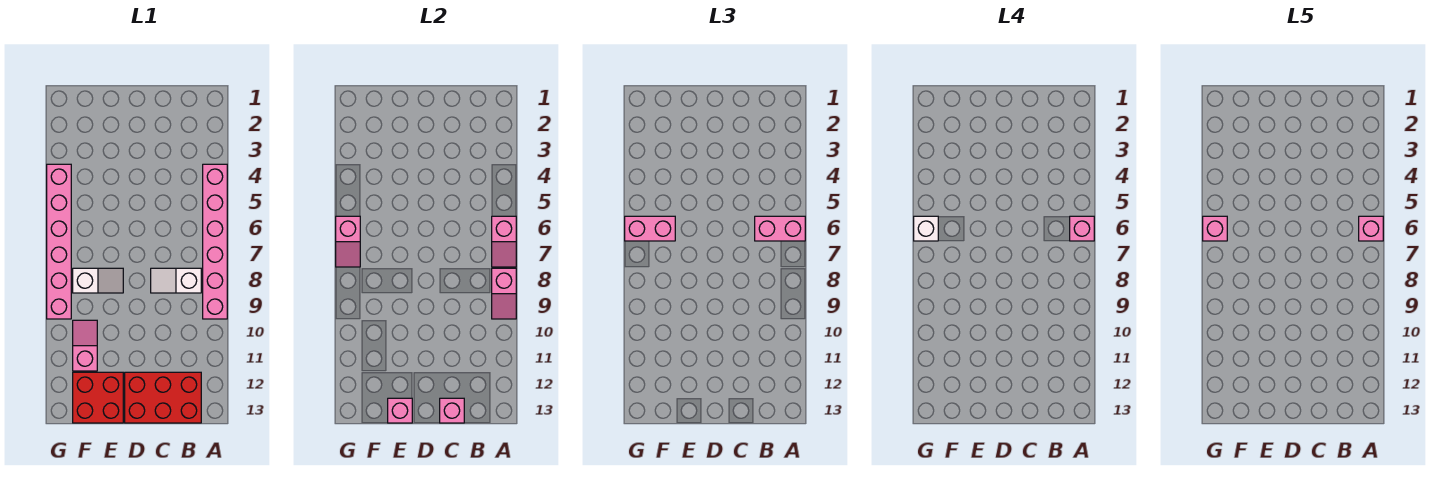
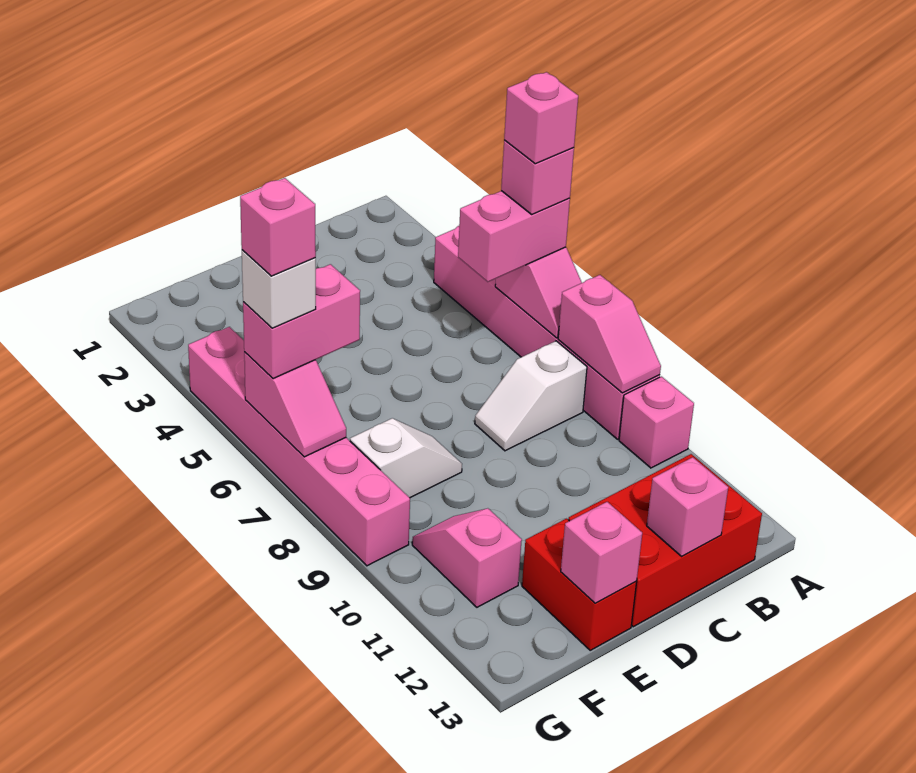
none -> pink 1x1 brick [619,377,694,468]
red 2x2 brick [73,372,123,423] -> red 1x2 brick [522,518,637,650]

